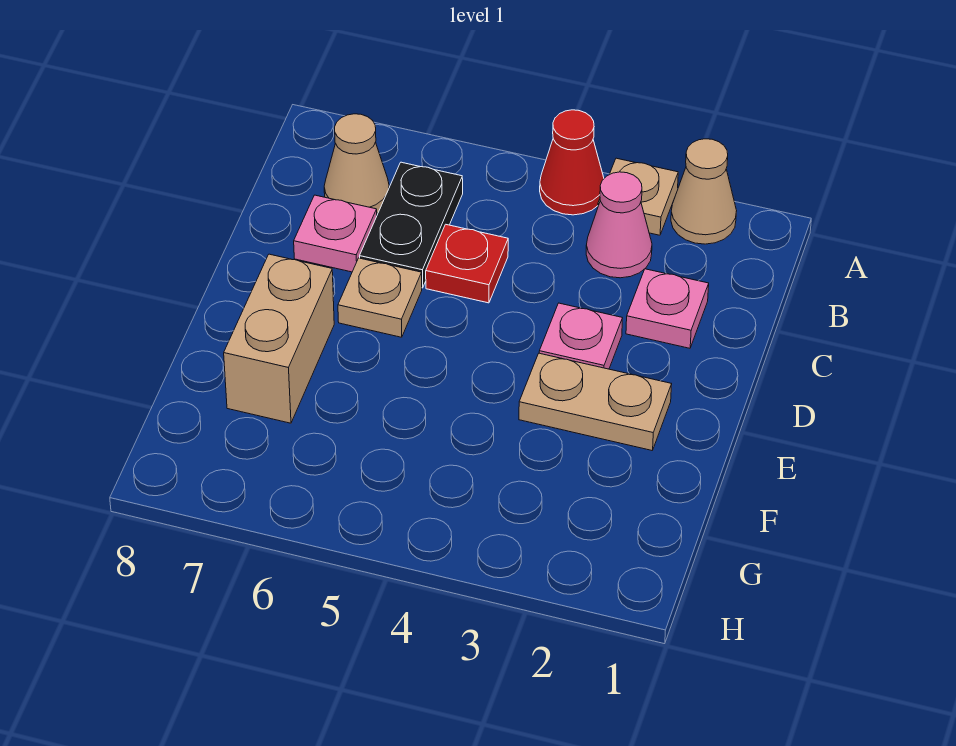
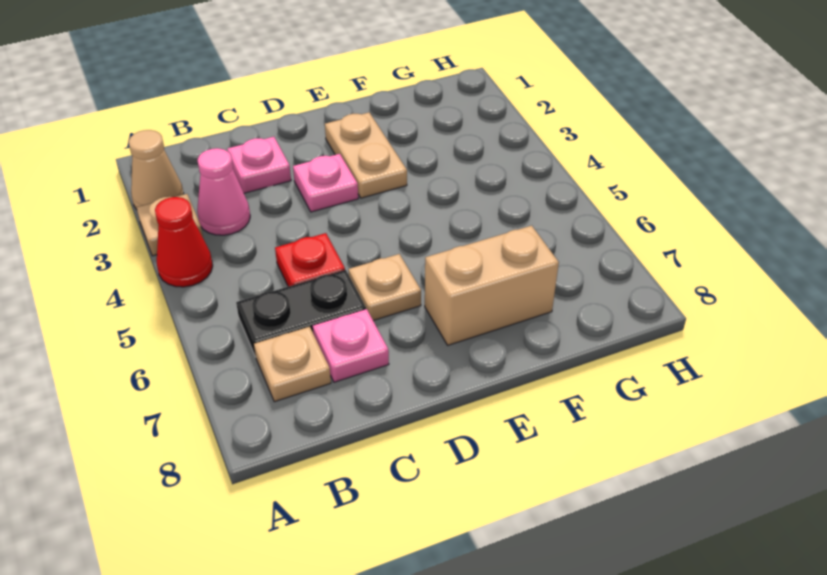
tan 1x1 cone [324,114,389,213] -> tan 1x1 plate [254,327,331,402]

